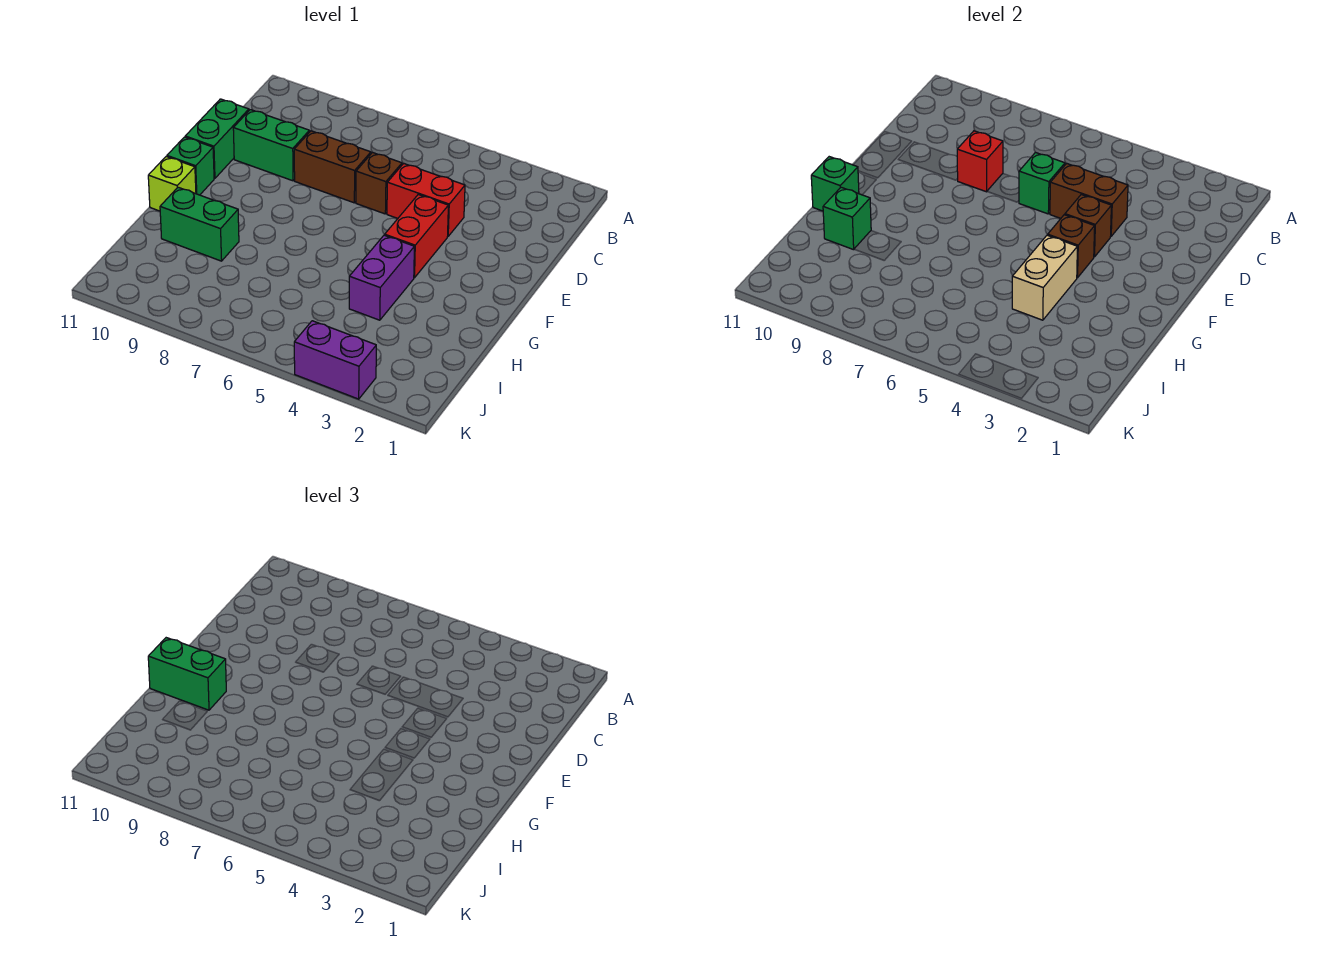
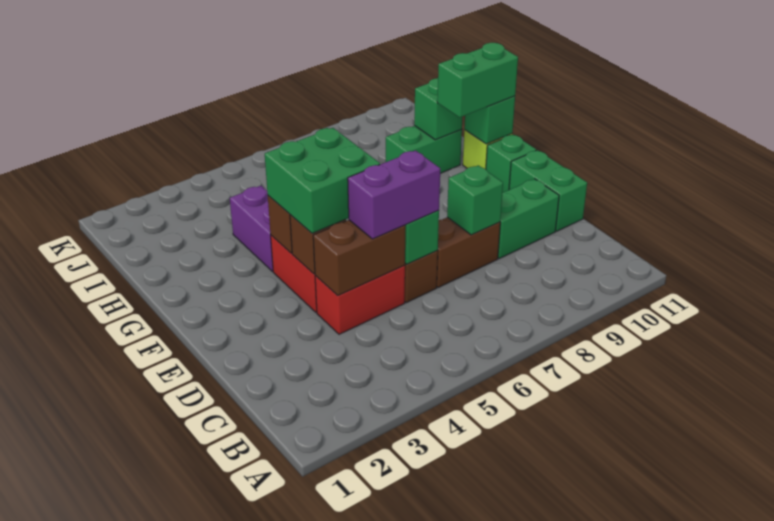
red 1x1 brick [957,131,1003,192] -> green 1x1 brick [447,165,503,235]
none -> green 2x2 brick [265,128,380,233]
tan 1x2 brick [1012,235,1077,320] -> none
purple 1x2 brick [294,321,376,399] -> purple 1x2 brick moved to [348,150,440,239]

